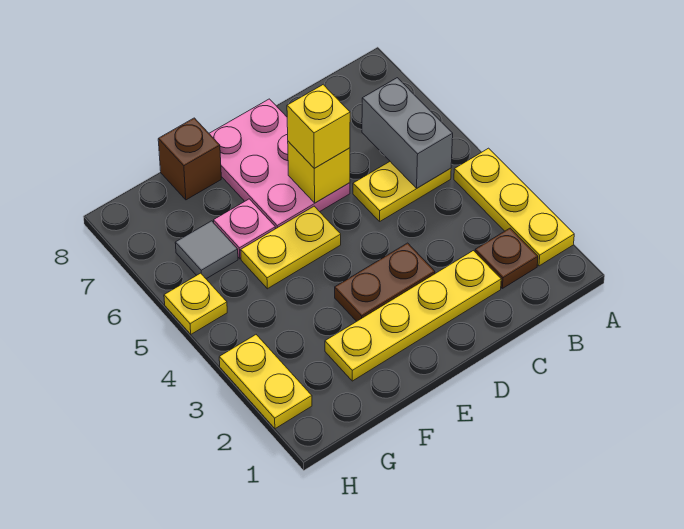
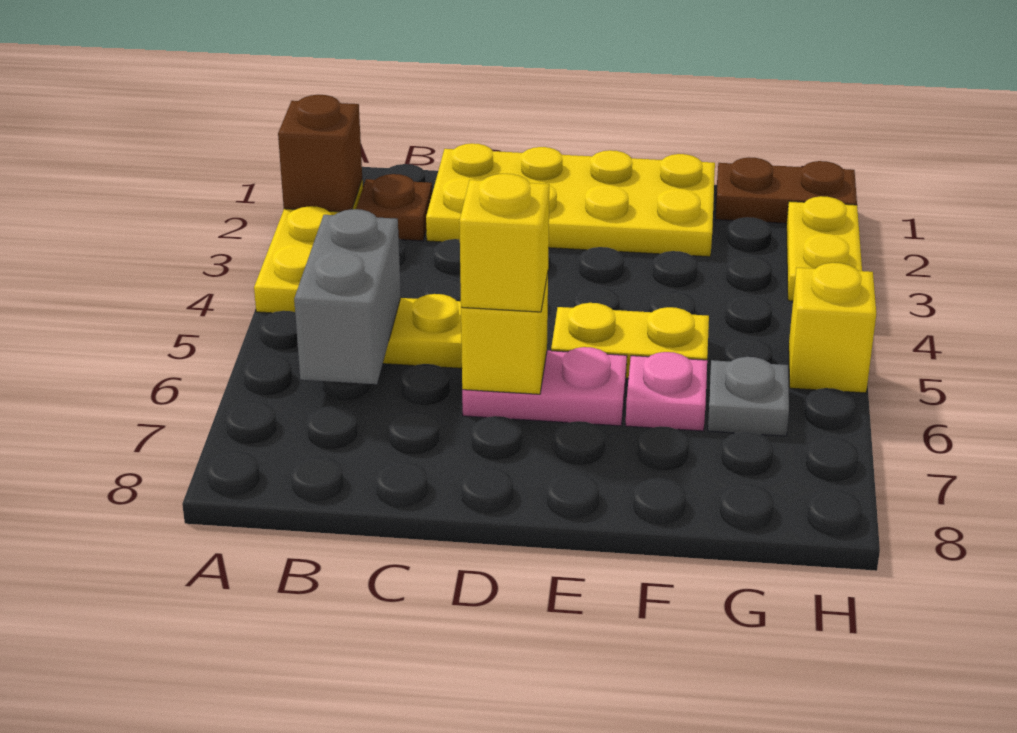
yellow 1x4 plate [325,251,501,381] -> yellow 2x4 plate [426,143,715,257]
brown 1x2 plate [335,243,435,321] -> brown 1x2 plate moved to [716,157,857,223]
pink 2x3 plate [209,99,350,229] -> pink 1x2 plate [462,347,627,426]
brown 1x1 brick [158,118,221,200] -> brown 1x1 brick moved to [278,95,362,212]
grey 1x1 tile [175,221,238,279] -> grey 1x1 plate [708,357,789,436]
yellow 1x1 plate [164,273,227,334] -> yellow 1x1 brick [789,263,876,393]

